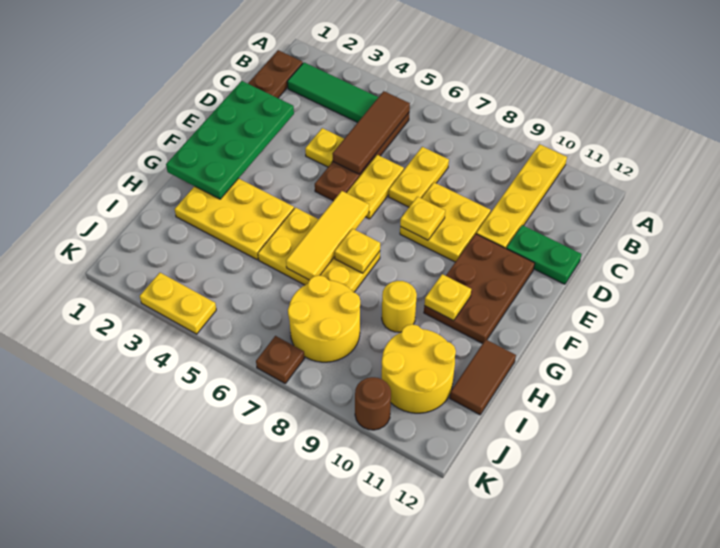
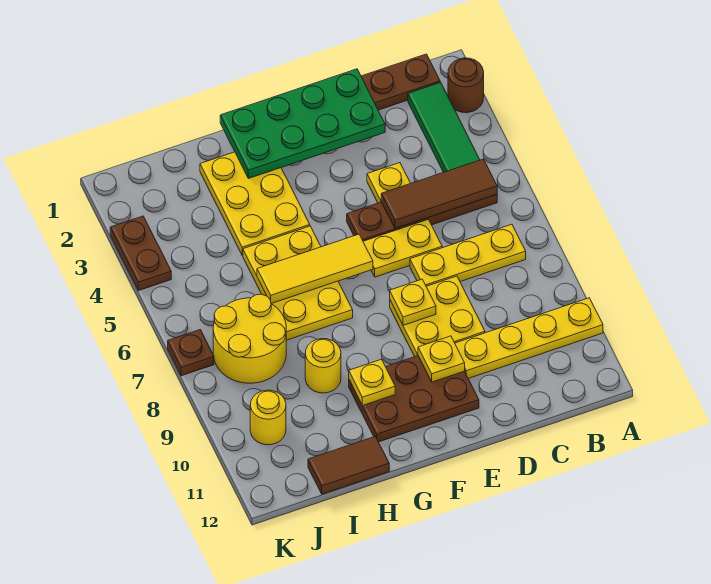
yellow 1x2 plate [389,147,449,207] -> yellow 1x3 plate [410,224,526,286]
green 1x2 plate [506,225,581,284] -> none
yellow 1x1 plate [335,229,380,273] -> yellow 1x1 plate moved to [418,336,465,382]
yellow 2x2 round brick [382,324,456,413] -> yellow 1x1 round brick [250,390,286,445]
yellow 1x2 plate [140,273,216,334] -> brown 1x2 plate [110,216,171,291]
brown 1x1 round brick [355,377,391,430] -> brown 1x1 round brick moved to [448,58,484,113]

